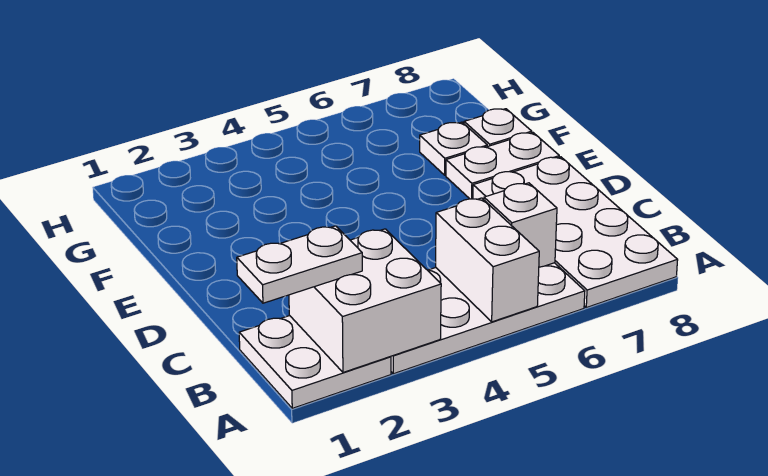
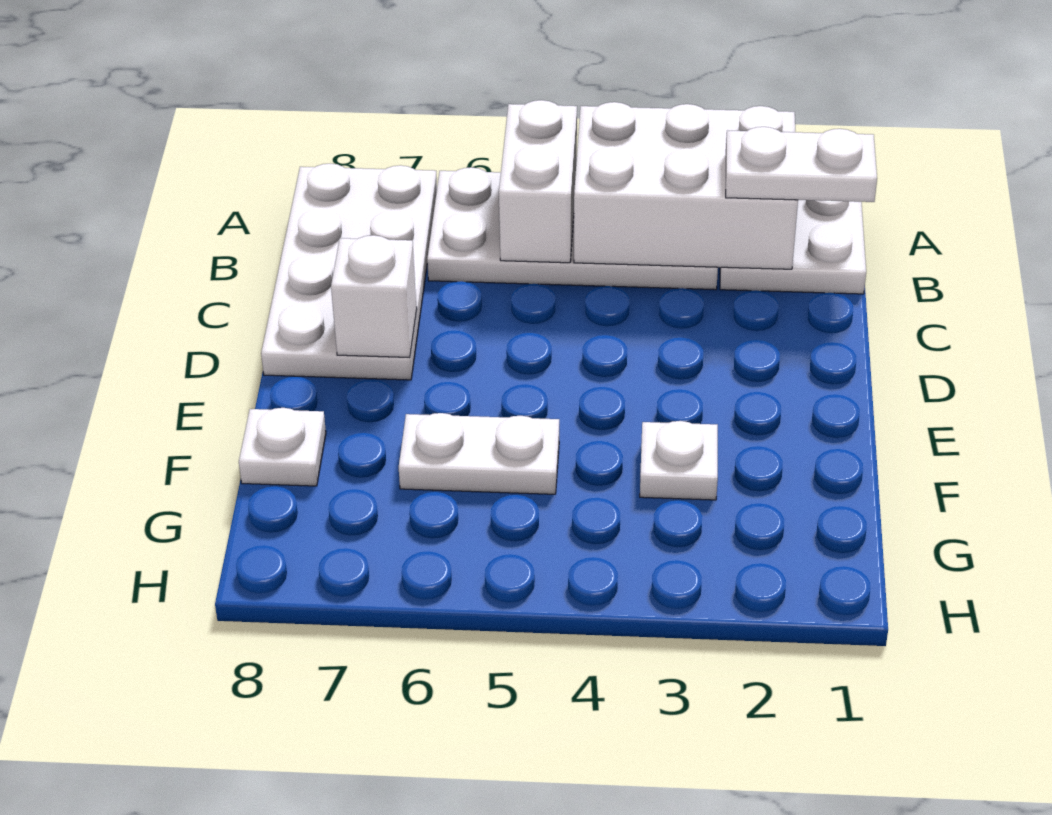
white 2x2 brick [289,229,441,372] -> white 2x3 brick [574,102,798,269]
white 1x1 brick [484,183,557,267] -> white 1x1 brick moved to [331,235,417,358]
white 1x2 plate [446,133,559,199] -> white 1x2 plate moved to [399,413,559,494]
white 1x1 plate [420,122,487,175] -> white 1x1 plate moved to [640,421,718,500]

